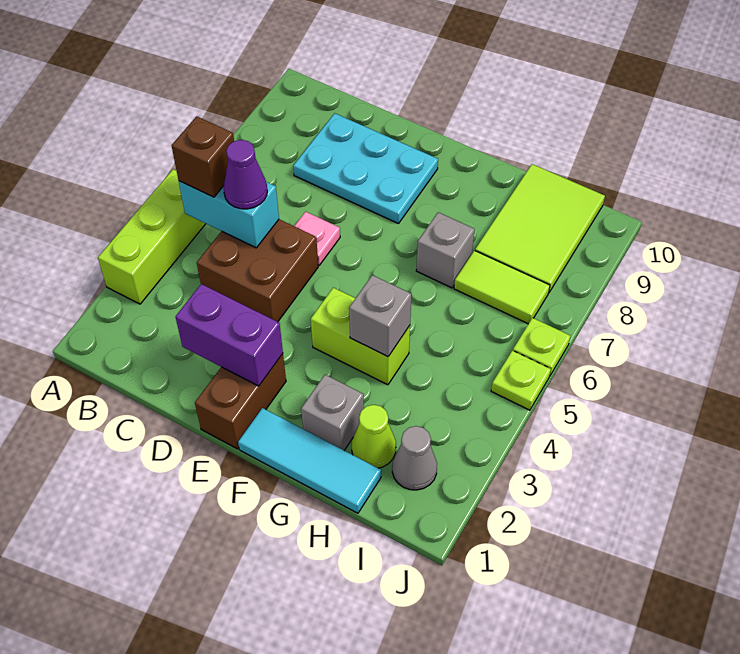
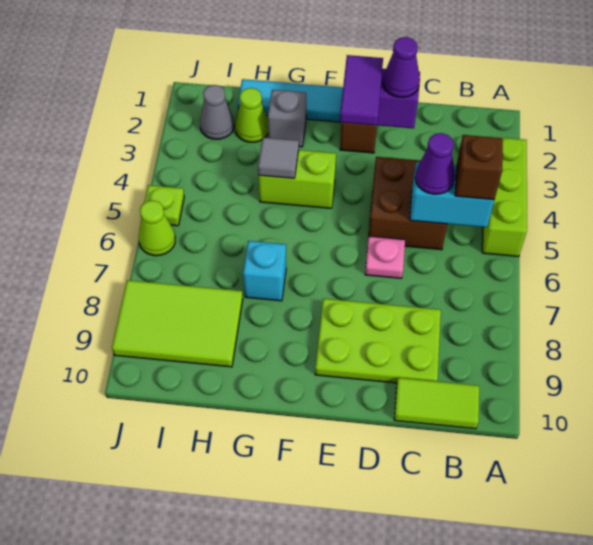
cyan 2x3 plate [293,113,438,224] -> lime 2x3 plate [315,299,441,383]
none -> purple 1x1 cone [383,37,420,97]
none -> purple 1x2 tile [340,55,383,126]
grey 1x1 brick [349,275,411,357] -> grey 1x1 tile [258,137,299,178]
grey 1x1 brick [416,212,475,288] -> cyan 1x1 brick [243,241,286,301]
lime 1x2 tile [454,251,550,324] -> lime 1x2 tile moved to [394,378,479,429]
lime 2x3 tile [475,164,605,292] -> lime 2x3 tile turned to [112,280,243,367]
lime 1x1 plate [513,318,570,375] -> lime 1x1 cone [139,200,175,256]

